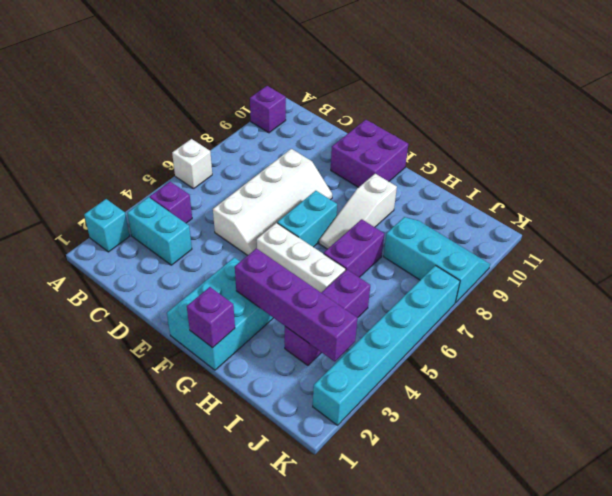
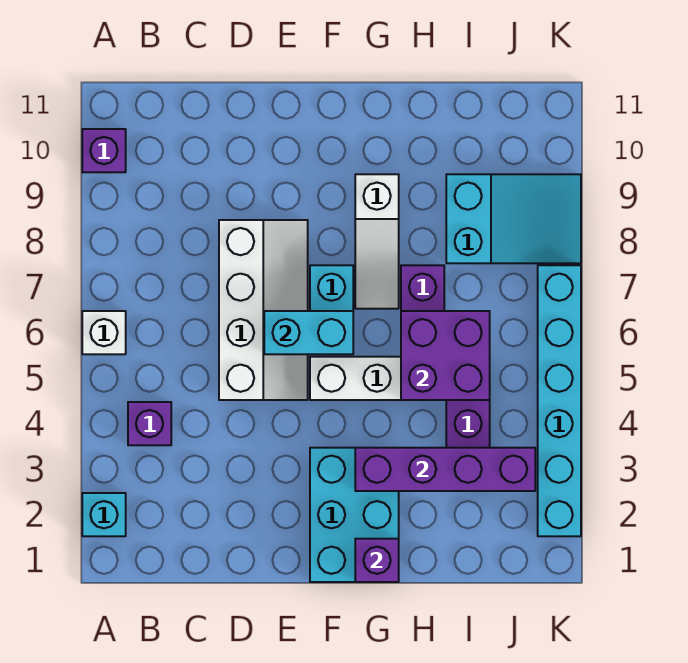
cyan 1x2 brick [127,197,192,265] -> cyan 1x2 brick moved to [264,311,353,354]
purple 2x2 brick [331,120,408,187] -> purple 2x2 brick moved to [401,311,490,400]
cyan 2x3 slope [384,217,490,303] -> cyan 2x3 slope turned to [446,174,581,263]

